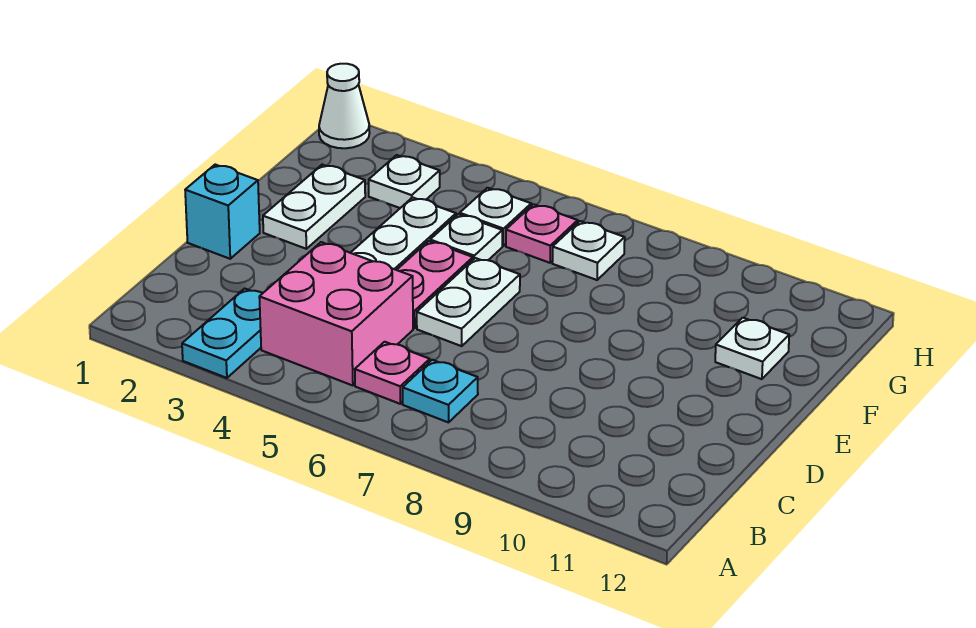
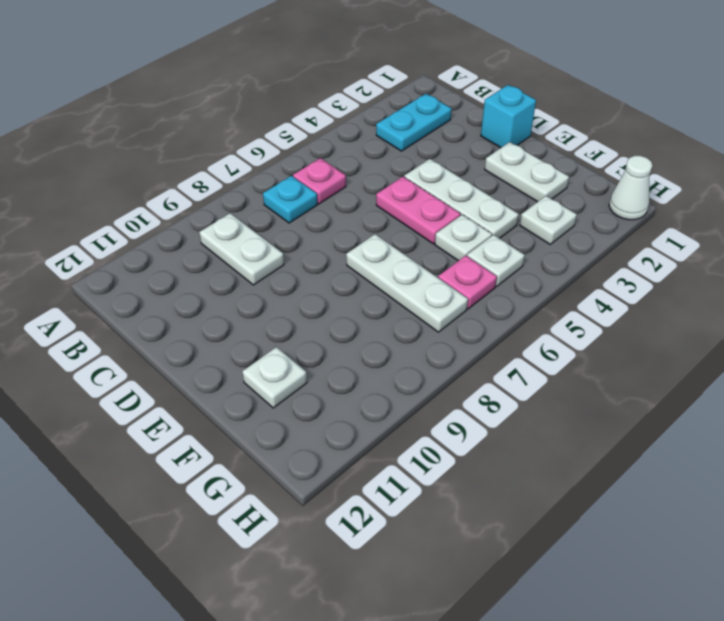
cyan 1x2 plate [182,289,263,378] -> cyan 1x2 plate turned to [376,94,452,151]
pink 2x2 brick [259,242,413,386] -> none
white 1x2 plate [417,258,520,346] -> white 1x2 plate moved to [199,213,284,285]
white 1x1 plate [552,221,625,280] -> white 1x3 plate [346,234,468,332]

